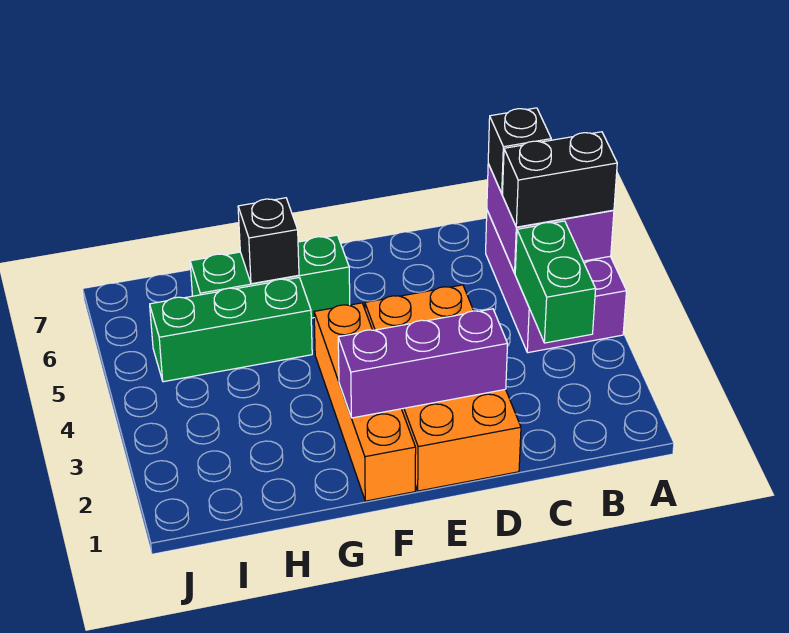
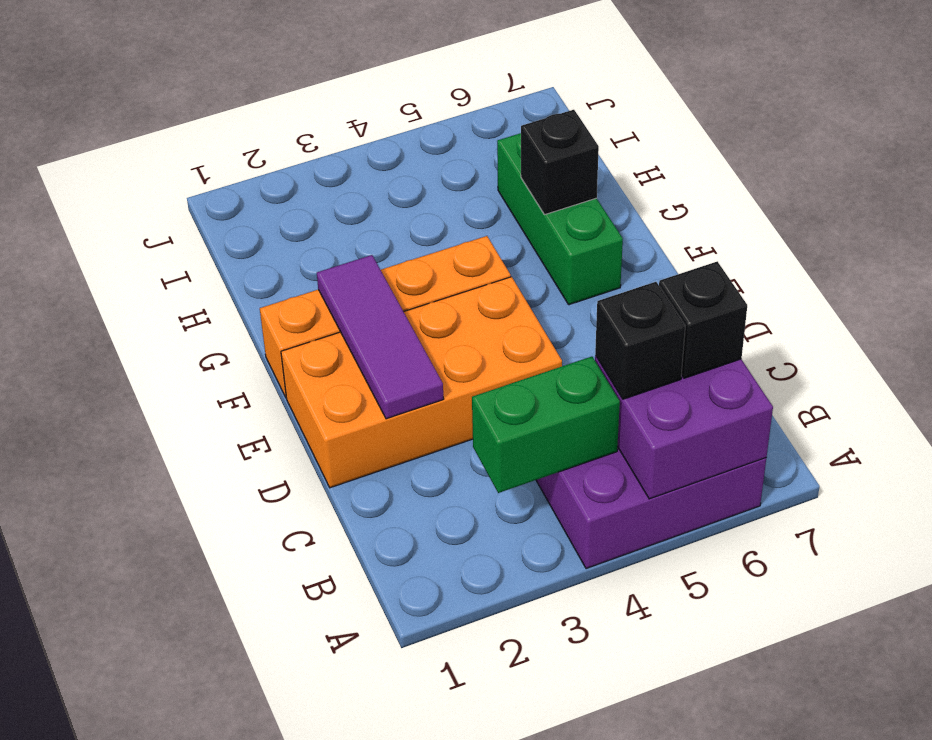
black 1x2 brick [502,132,617,227] -> black 1x1 brick [595,282,685,399]
purple 1x3 brick [338,309,508,418] -> purple 1x3 tile [317,255,443,419]
green 1x3 brick [150,278,312,382] -> none

